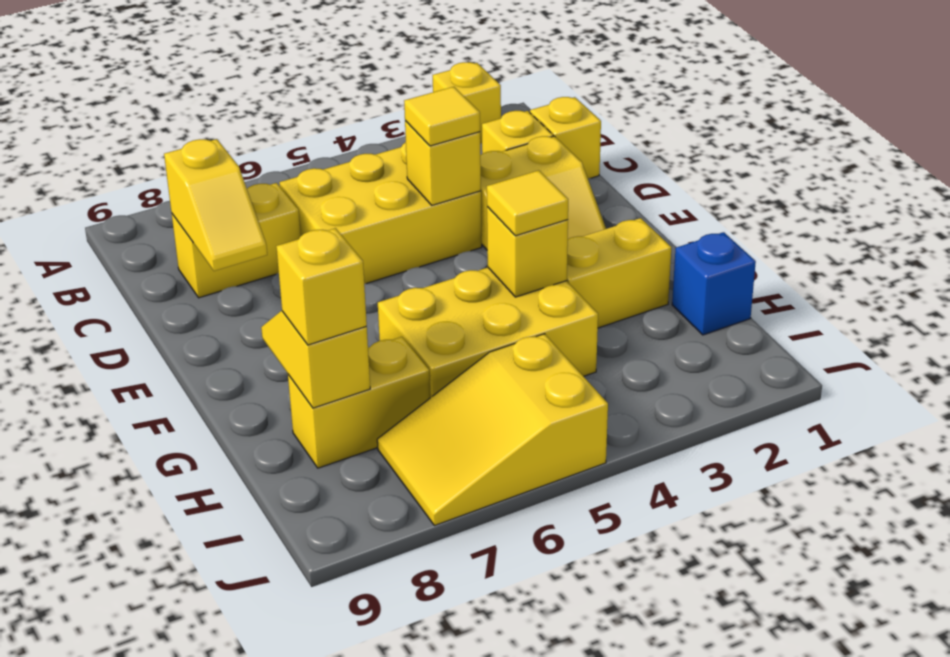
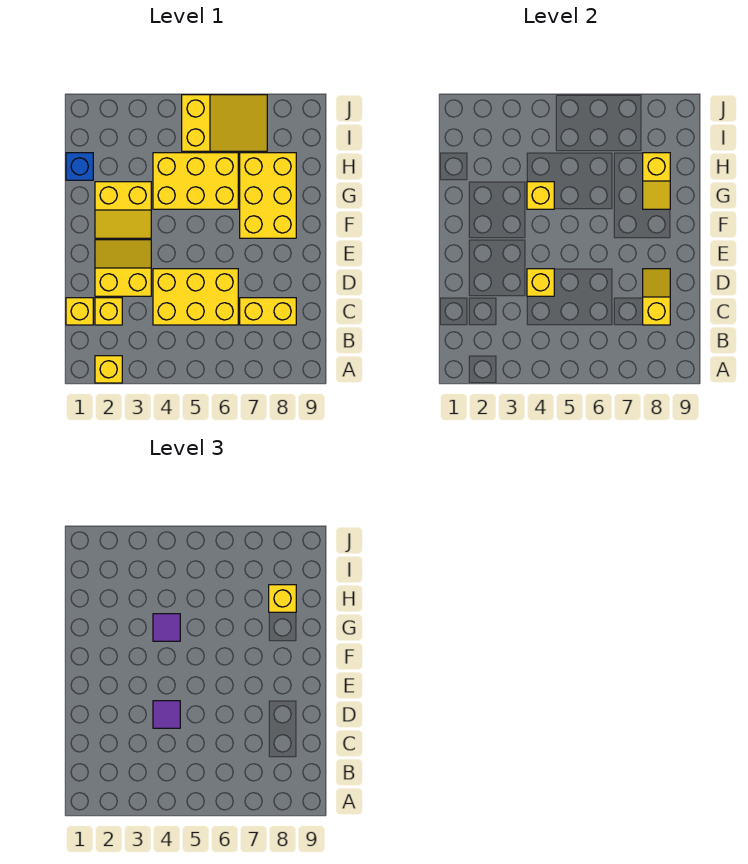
yellow 1x1 tile [404,87,480,146] -> purple 1x1 tile [153,701,180,728]
yellow 1x1 tile [487,170,568,236] -> purple 1x1 tile [153,614,180,641]
yellow 1x2 brick [288,337,430,468] -> yellow 2x3 brick [240,153,296,238]

